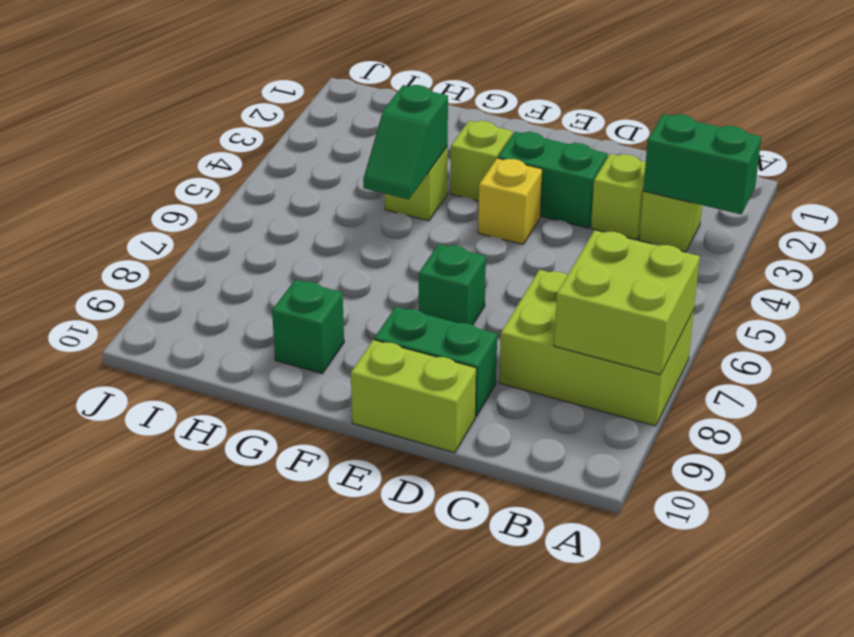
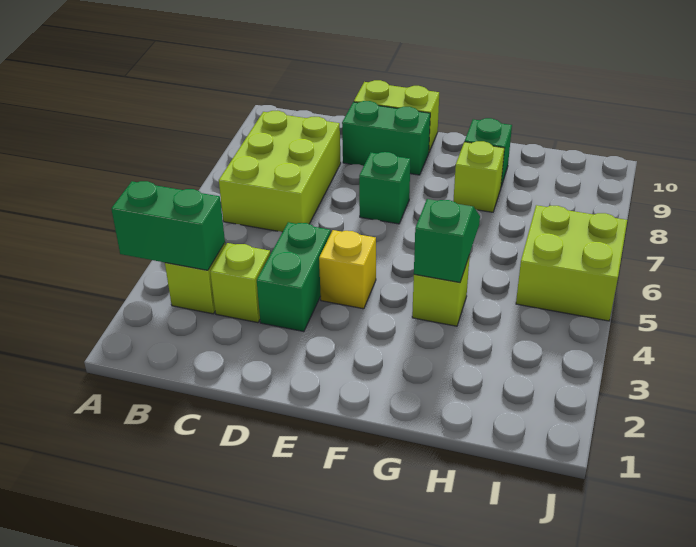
lime 2x3 brick [499,270,694,426] -> lime 2x3 brick turned to [219,111,341,232]
lime 2x2 brick [554,230,700,375] -> lime 2x2 brick moved to [516,205,627,321]
green 1x2 brick [498,132,608,228] -> green 1x2 brick turned to [257,222,331,332]
lime 1x1 brick [450,121,513,201] -> lime 1x1 brick moved to [453,141,504,212]

